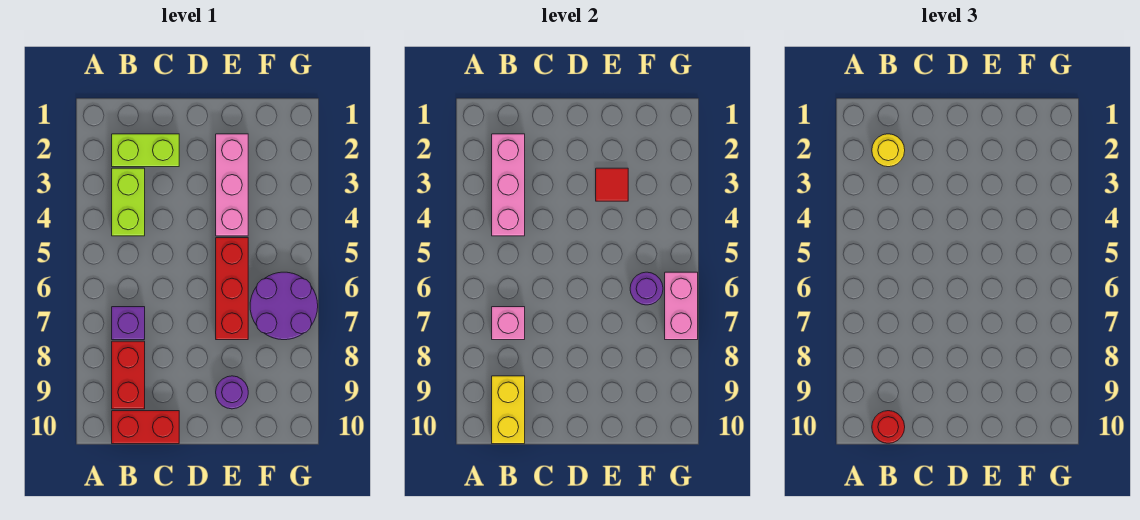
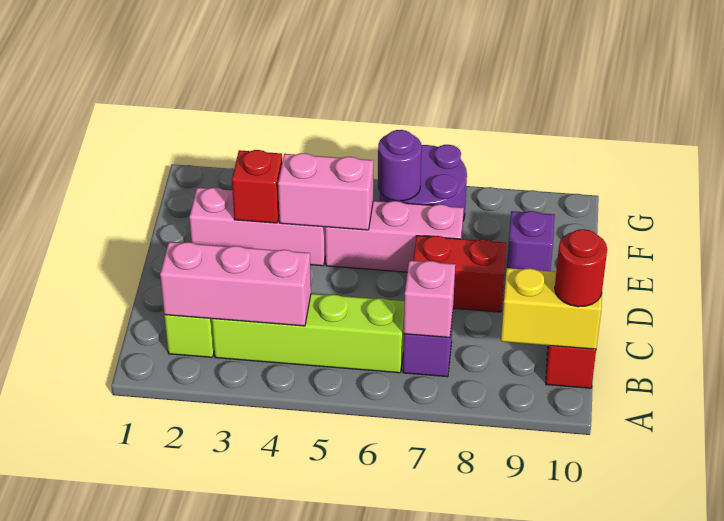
yellow 1x1 round brick [872,134,905,167] -> none
lime 1x2 brick [112,168,145,236] -> lime 1x4 brick [212,294,404,373]
red 1x2 brick [112,341,145,409] -> red 1x2 brick moved to [413,236,506,312]
red 1x1 tile [596,168,628,201] -> red 1x1 brick [232,150,282,223]
red 1x3 brick [216,238,248,340] -> pink 1x3 brick [325,201,464,272]
purple 1x1 round brick [216,376,248,409] -> purple 1x1 brick [507,211,555,271]
pink 1x2 brick [665,272,698,340] -> pink 1x2 brick moved to [278,153,374,230]

